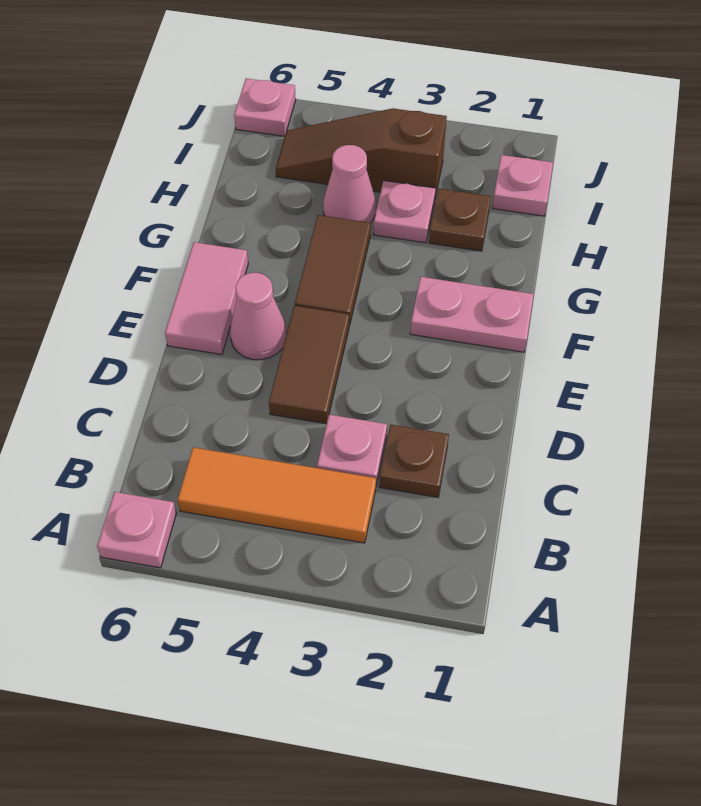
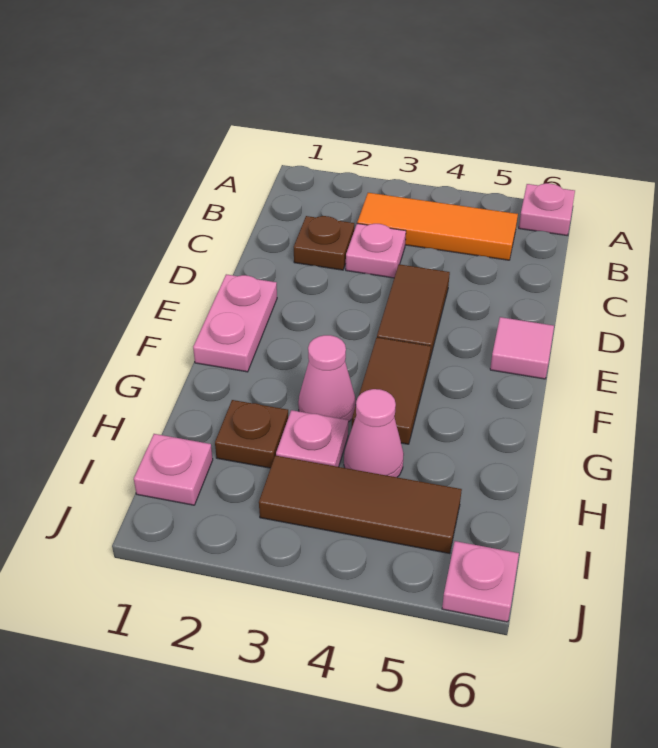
pink 1x1 cone [230,273,287,360] -> pink 1x1 cone moved to [298,335,356,422]
pink 1x2 tile [165,242,248,355] -> pink 1x1 tile [490,317,554,379]
pink 1x2 plate [410,277,534,352] -> pink 1x2 plate turned to [193,274,277,372]
brown 1x3 slope [276,108,447,197] -> brown 1x3 tile [259,456,462,554]

